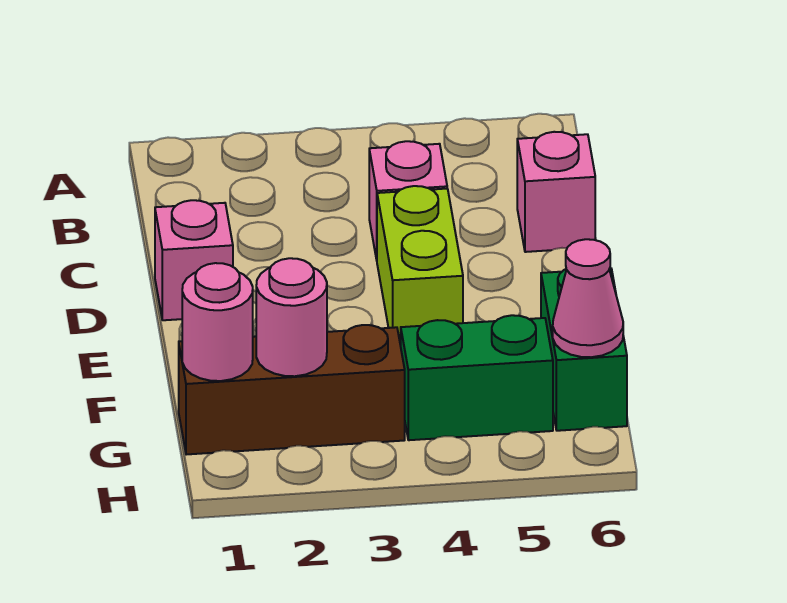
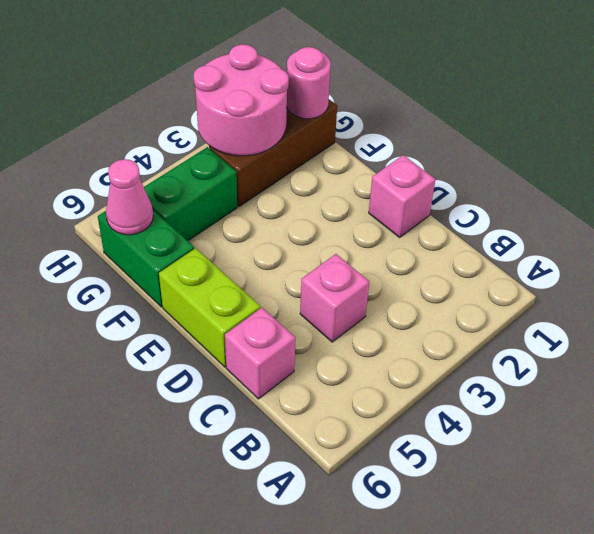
lime 1x2 brick [377,186,463,346] -> lime 1x2 brick moved to [159,248,260,367]
pink 1x1 round brick [256,258,327,376] -> pink 2x2 round brick [194,44,289,156]

